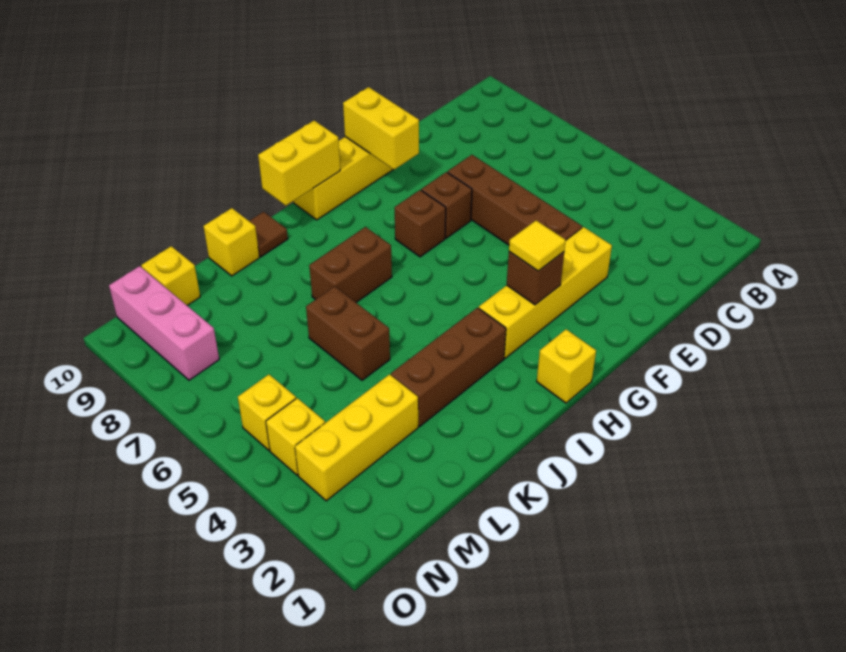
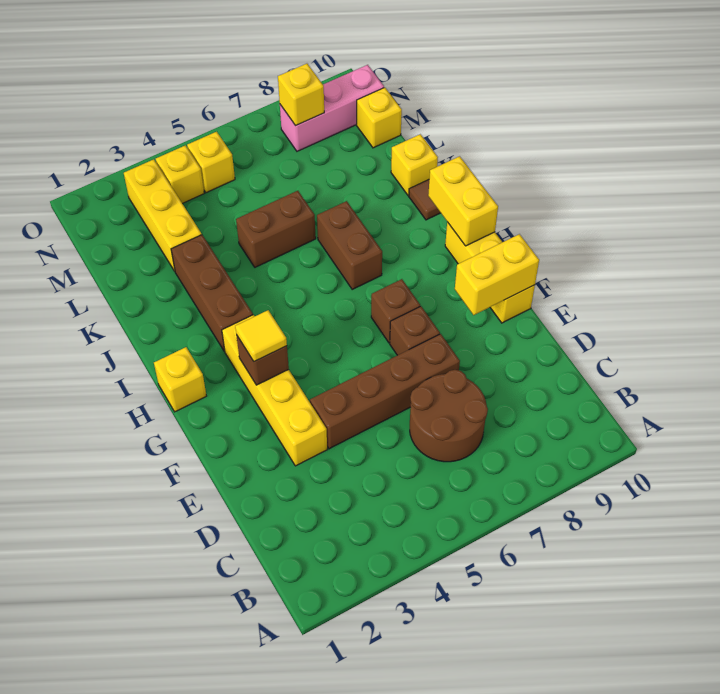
none -> brown 2x2 round brick [410,370,488,462]
none -> yellow 1x1 brick [278,64,324,126]

